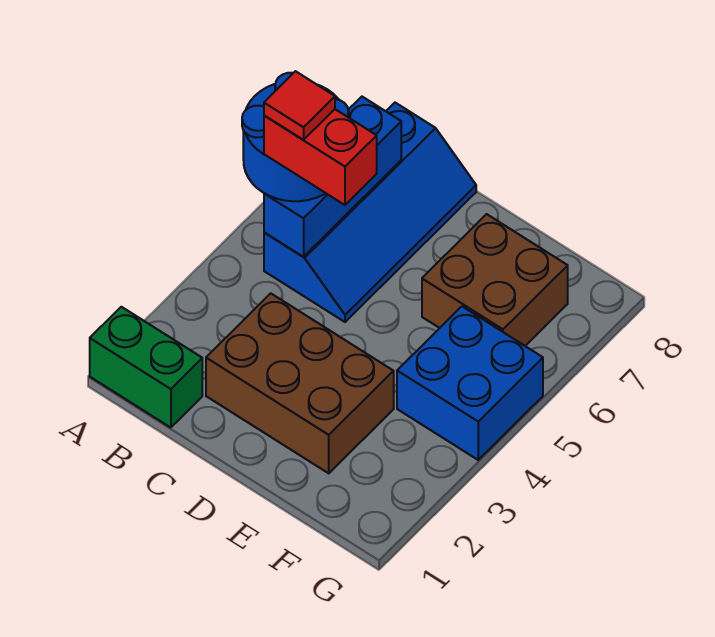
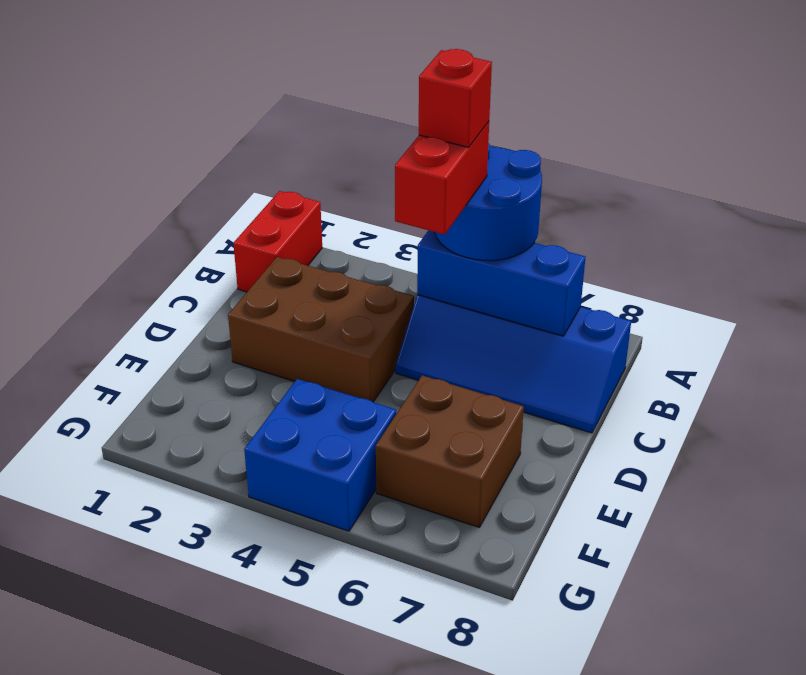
green 1x2 brick [90,307,202,428] -> red 1x2 brick [233,191,322,292]
red 1x1 tile [264,71,335,140] -> red 1x1 brick [419,49,492,148]
brown 2x3 brick [206,293,394,473] -> brown 2x3 brick turned to [228,257,414,402]

